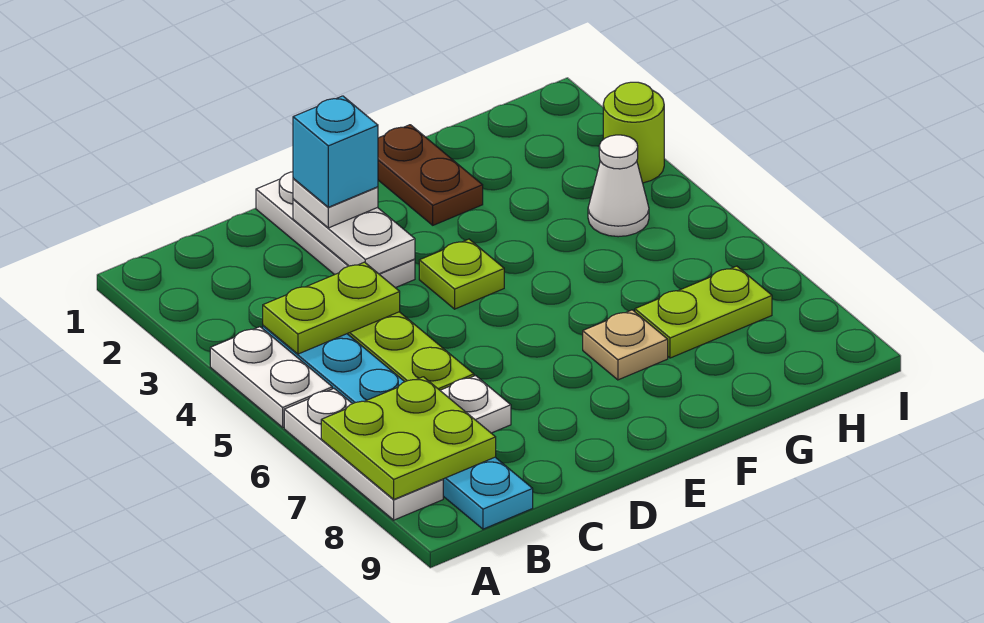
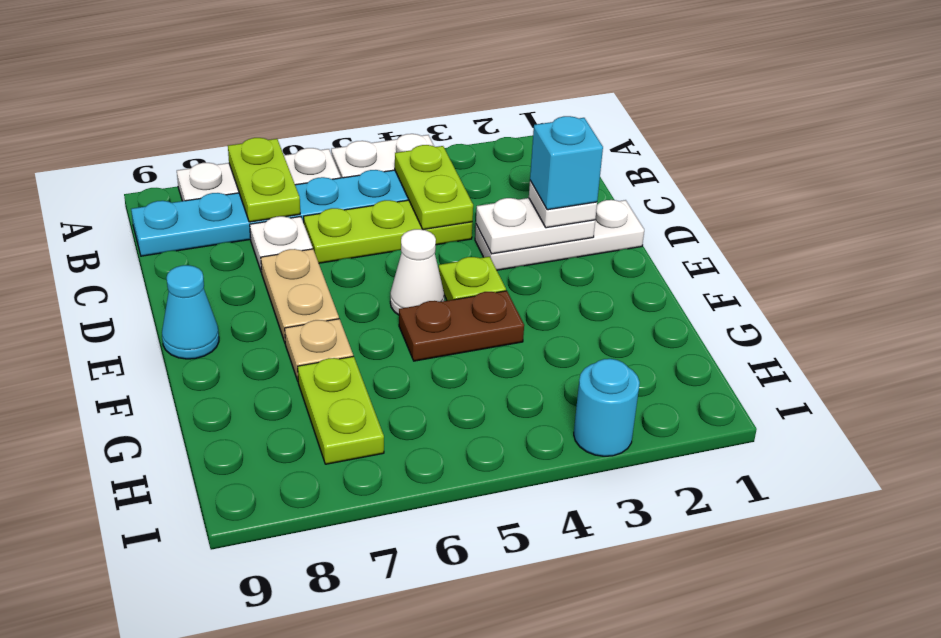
lime 2x2 plate [321,377,496,499] -> lime 1x2 plate [228,138,300,222]
none -> tan 1x2 plate [261,249,339,342]
none -> cyan 1x1 cone [162,265,219,359]
brown 1x2 plate [378,125,483,225] -> brown 1x2 plate moved to [399,291,524,361]
white 1x1 cone [588,135,649,237] -> white 1x1 cone moved to [390,229,444,315]
lime 1x1 round brick [603,82,664,183] -> cyan 1x1 round brick [574,359,640,456]

